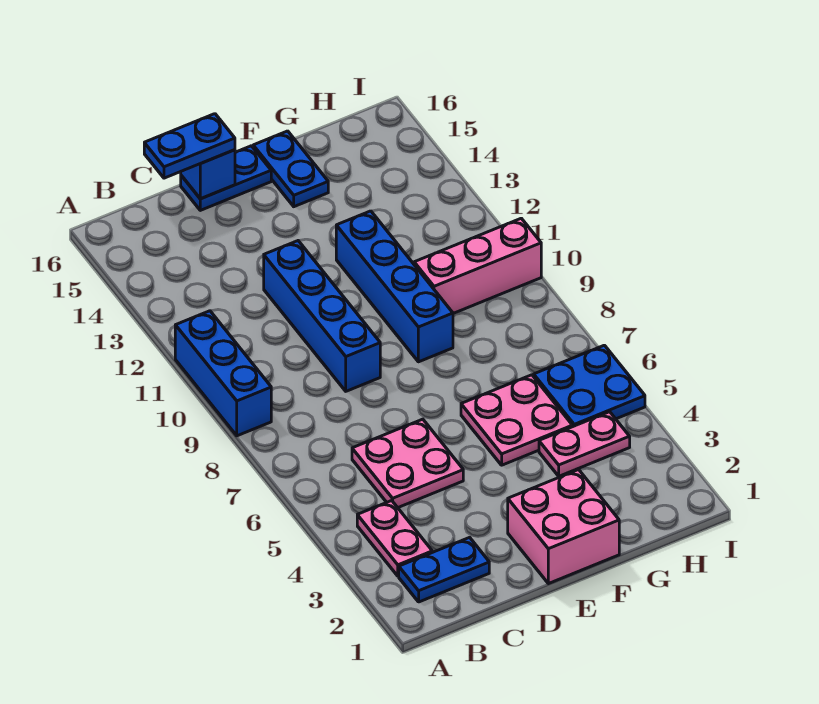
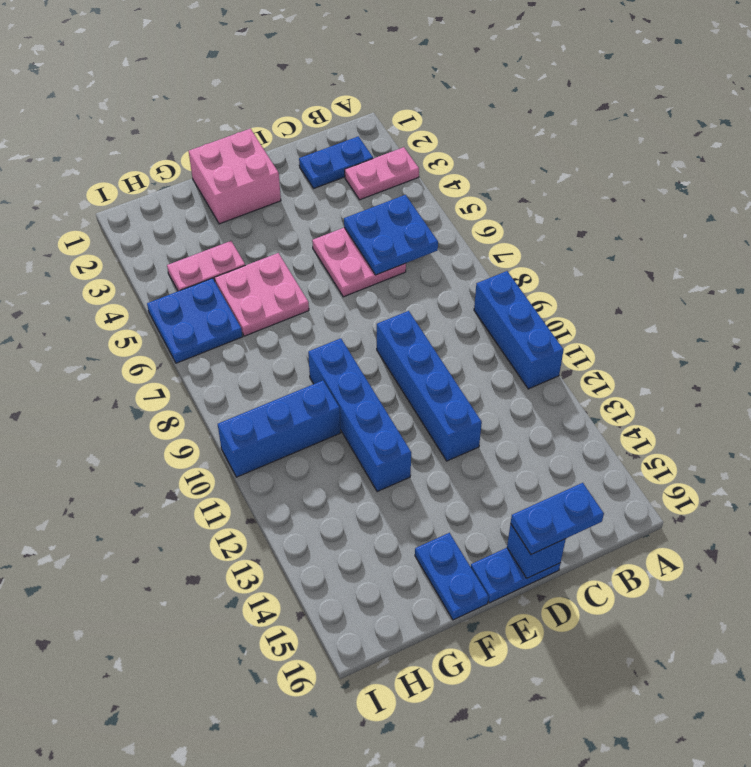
pink 1x2 plate [357,501,432,576] -> pink 1x2 plate turned to [345,147,419,200]
none -> blue 2x2 plate [344,195,438,275]
pink 1x3 brick [414,218,541,313] -> blue 1x3 brick [218,381,341,477]

